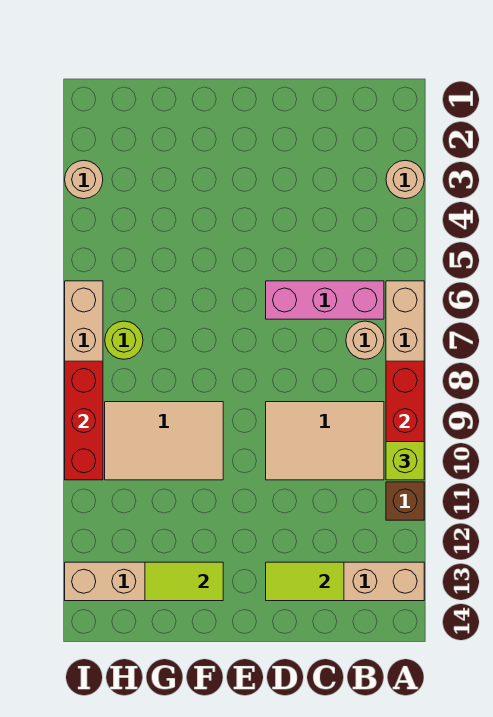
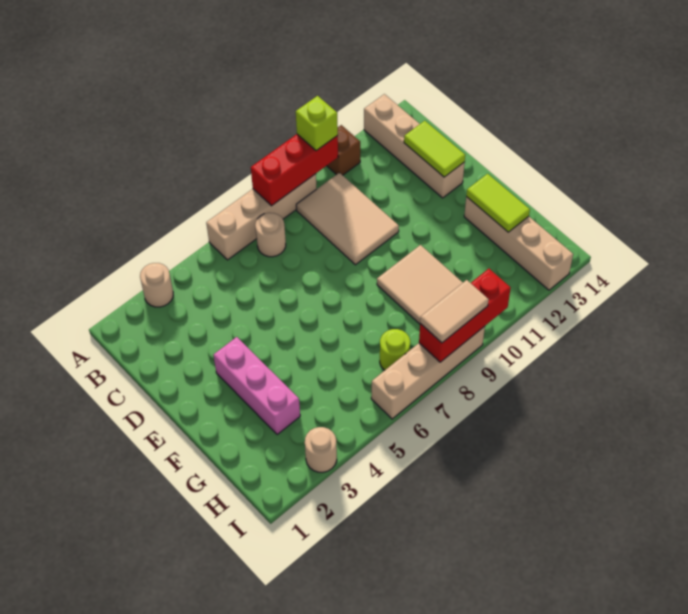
pink 1x3 brick [266,281,384,319] -> pink 1x3 brick moved to [213,337,300,435]
none -> tan 1x2 tile [420,280,489,343]

